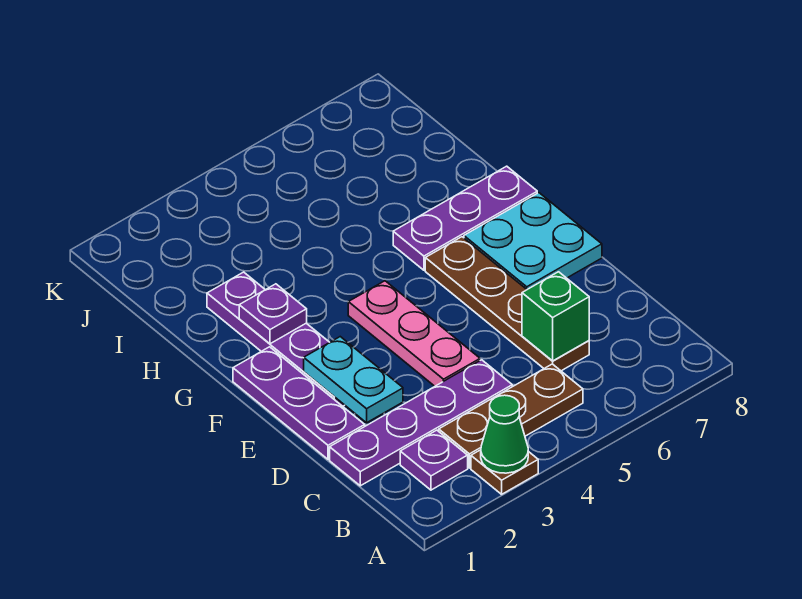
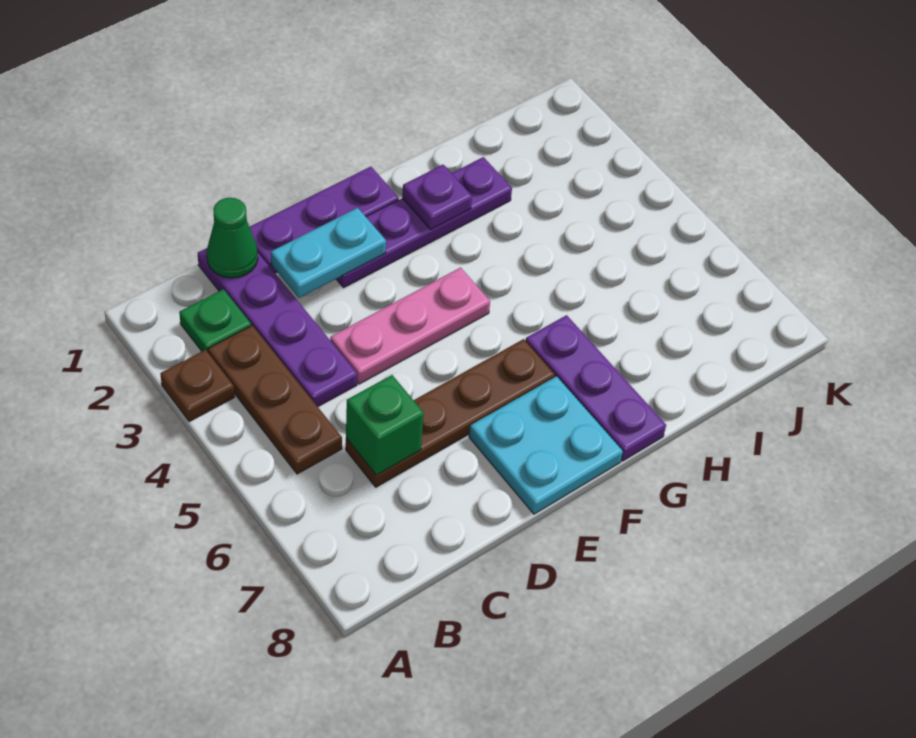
green 1x1 cone [481,395,528,473] -> green 1x1 cone moved to [207,198,258,278]
purple 1x1 plate [400,430,468,490] -> green 1x1 plate [179,289,251,352]

